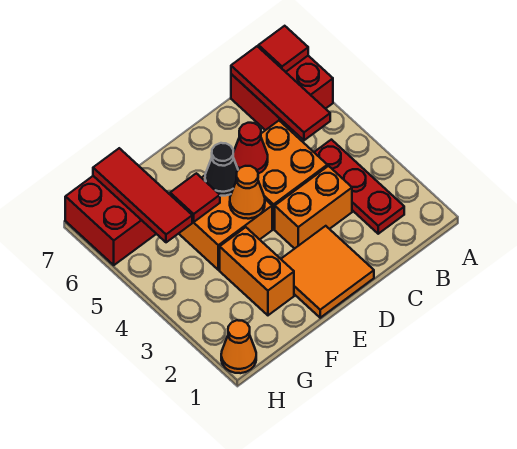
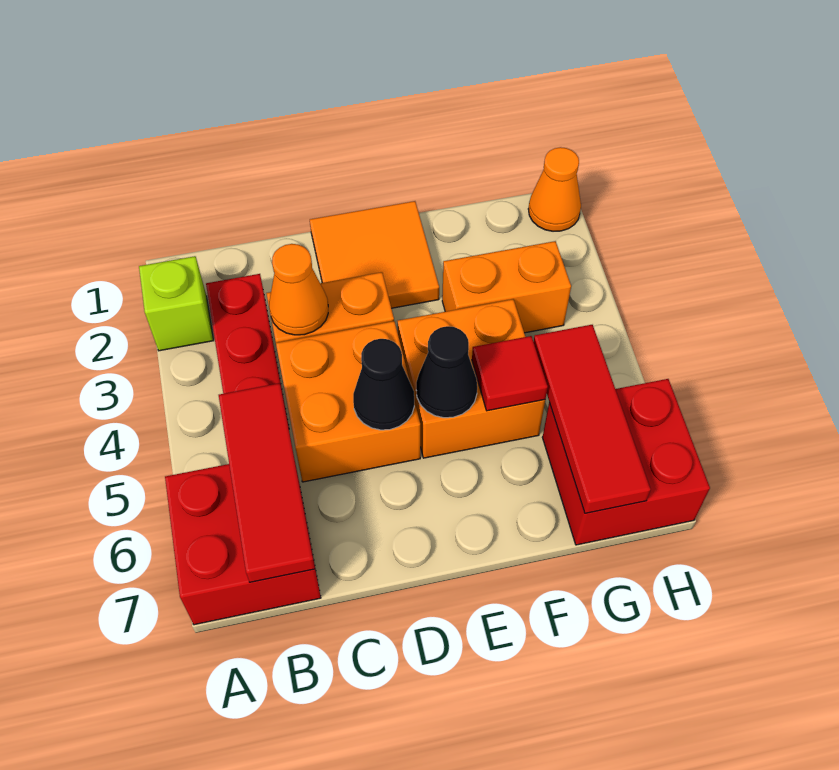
none -> lime 1x1 brick [139,256,213,351]
red 1x1 tile [258,26,308,72] -> none
red 1x1 cone [233,123,268,174] -> black 1x1 cone [353,339,414,430]
orange 1x1 cone [230,166,265,219] -> orange 1x1 cone moved to [269,244,328,335]
orange 1x2 brick [220,227,294,315] -> orange 1x2 brick turned to [442,241,571,333]

